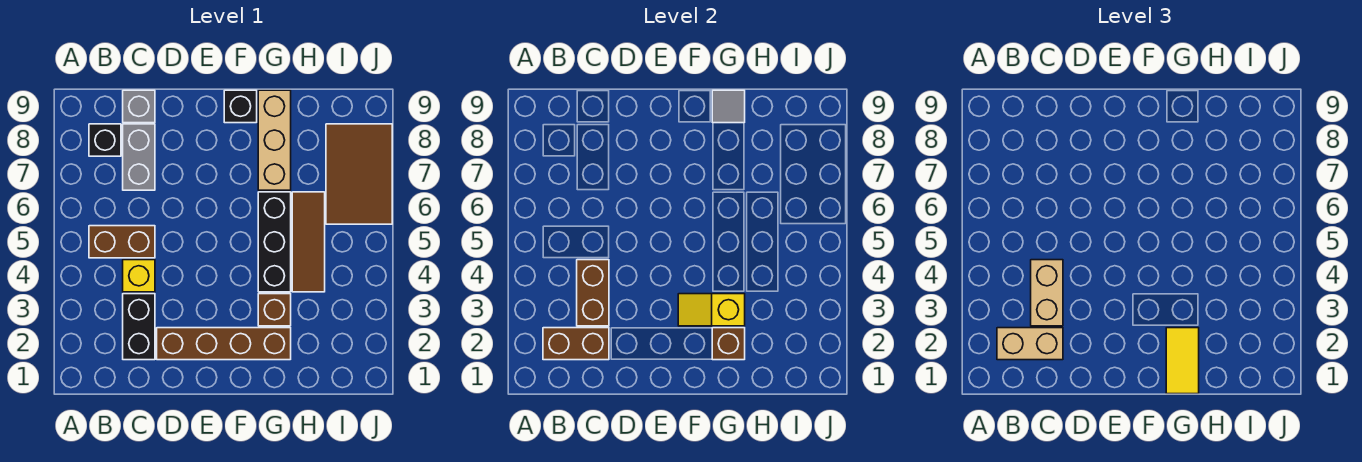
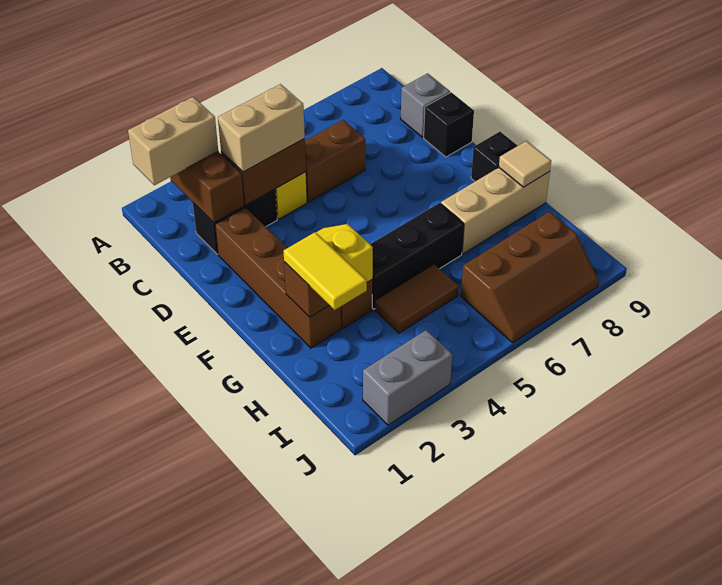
tan 1x2 brick [997,328,1063,360] -> tan 1x2 brick turned to [128,97,218,185]
brown 1x2 brick [89,226,155,258] -> brown 1x2 brick turned to [305,120,365,202]
black 1x1 brick [89,124,121,156] -> black 1x1 brick moved to [424,92,474,157]
grey 1x2 brick [123,124,155,190] -> grey 1x2 brick moved to [363,330,452,425]
yellow 1x2 tile [1166,328,1199,394] -> yellow 1x2 tile turned to [284,232,367,310]
grey 1x1 tile [712,90,745,123] -> tan 1x1 tile [499,141,551,187]
brown 1x3 tile [292,192,325,292] -> brown 1x2 tile [375,264,459,333]
brown 2x3 tile [326,124,392,224] -> brown 2x3 slope [461,211,599,343]

